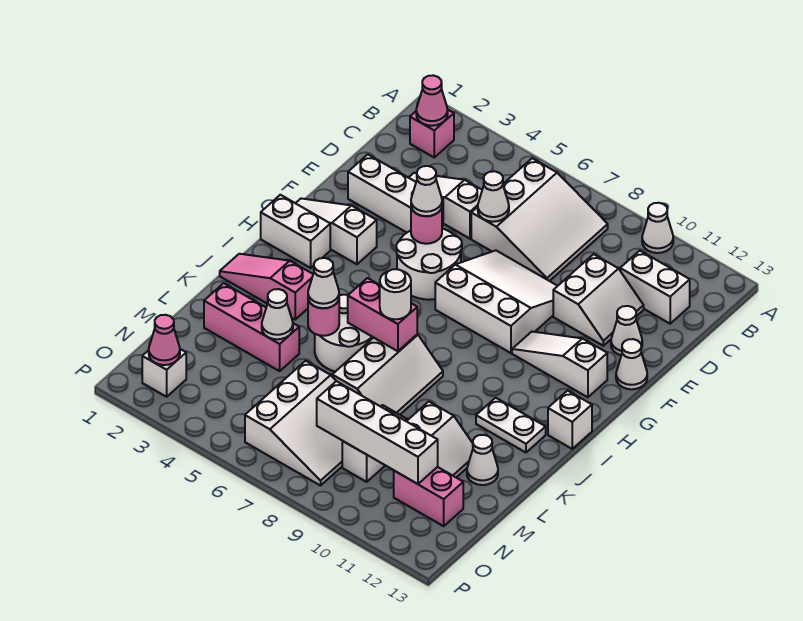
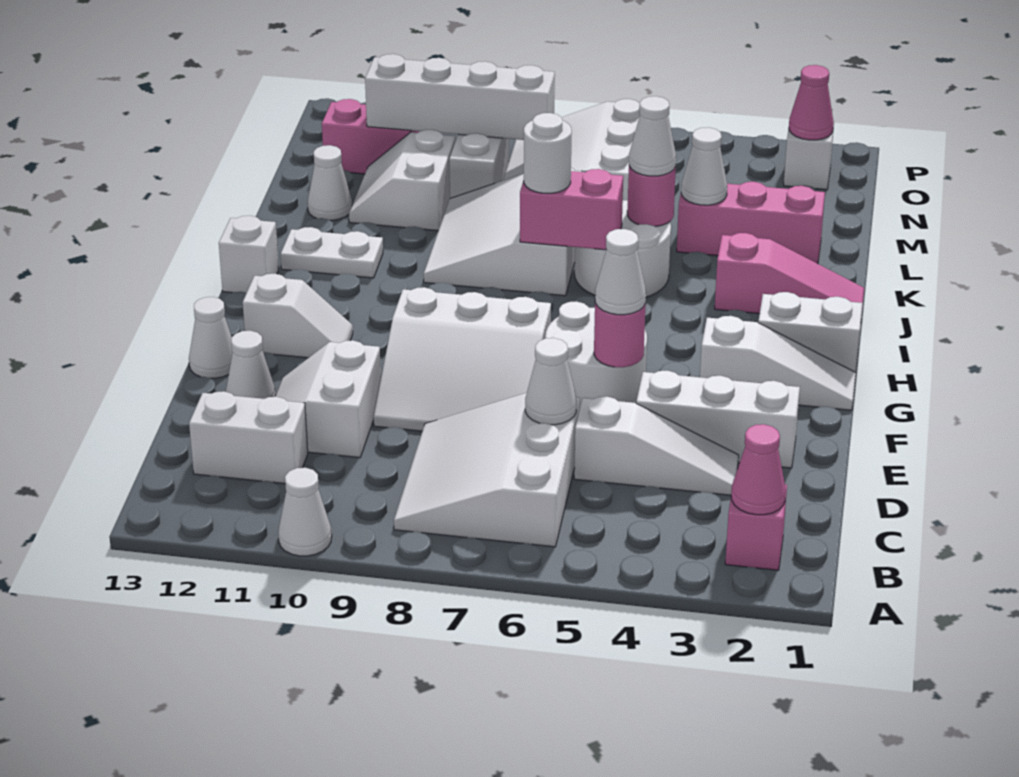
white 1x3 slope [512,332,607,397] -> white 1x2 slope [243,274,353,358]
white 2x3 slope [332,334,443,415] -> white 3x3 slope [424,168,586,296]

